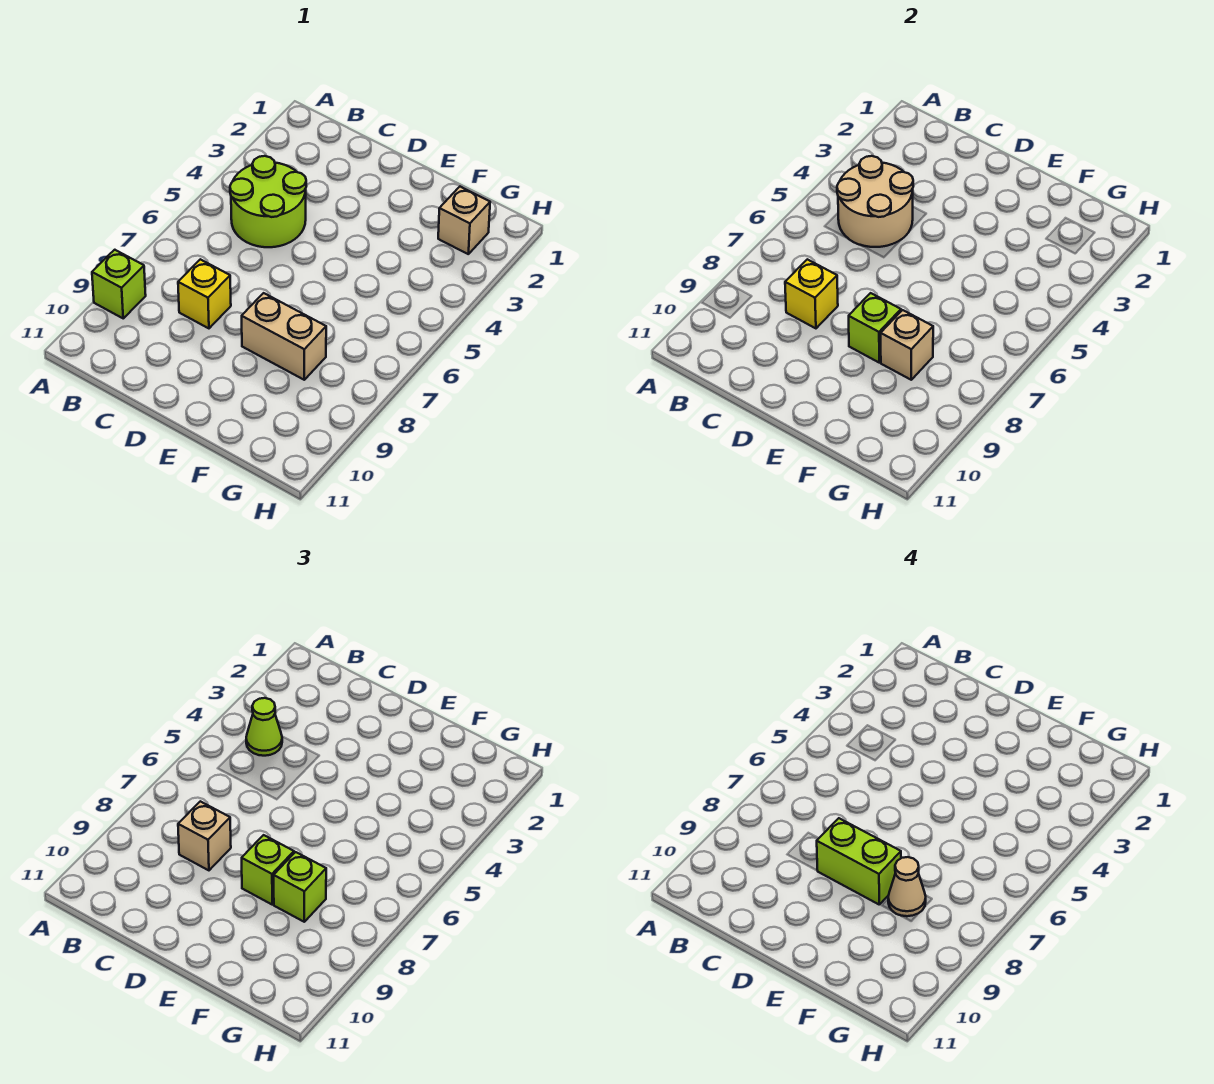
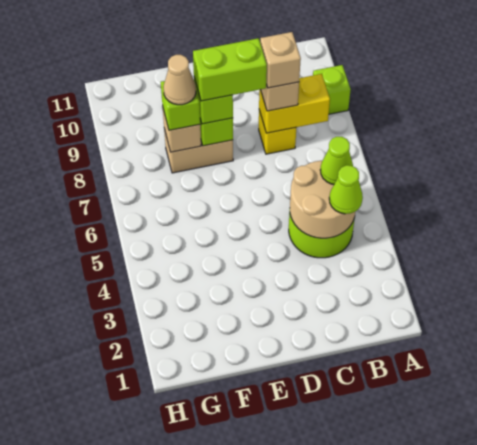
none -> lime 1x1 cone [320,137,353,185]
yellow 1x1 brick [785,259,838,328] -> yellow 1x2 brick [259,74,330,133]
tan 1x1 brick [438,186,490,254] -> tan 1x1 brick moved to [260,32,301,88]

